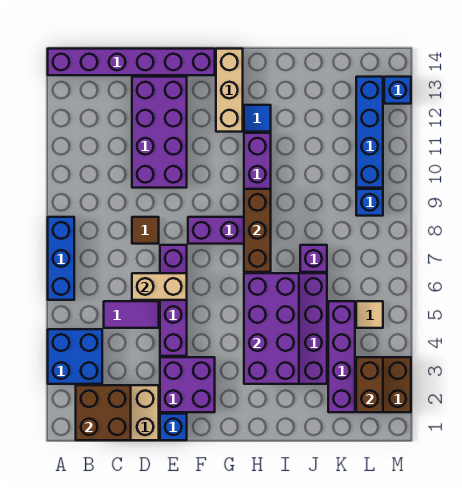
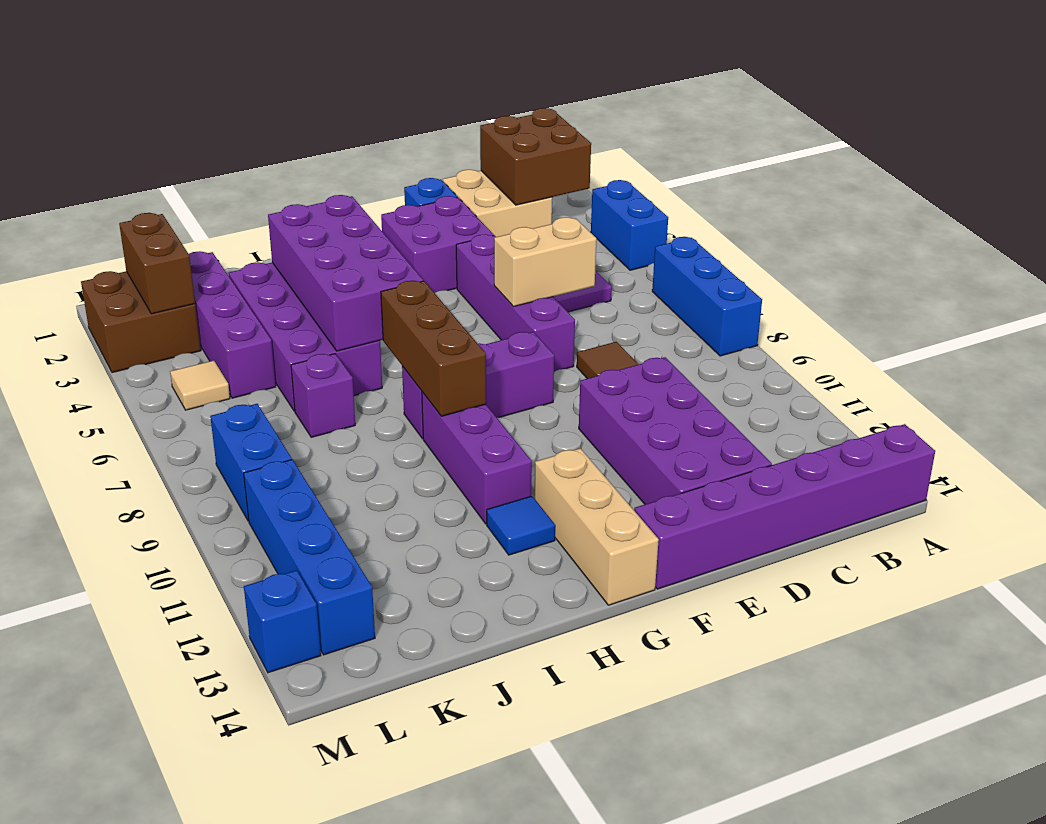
blue 2x2 brick [48,329,102,384] -> blue 1x2 brick [591,180,668,270]
blue 1x1 brick [356,189,383,216] -> blue 1x2 brick [210,404,292,521]

